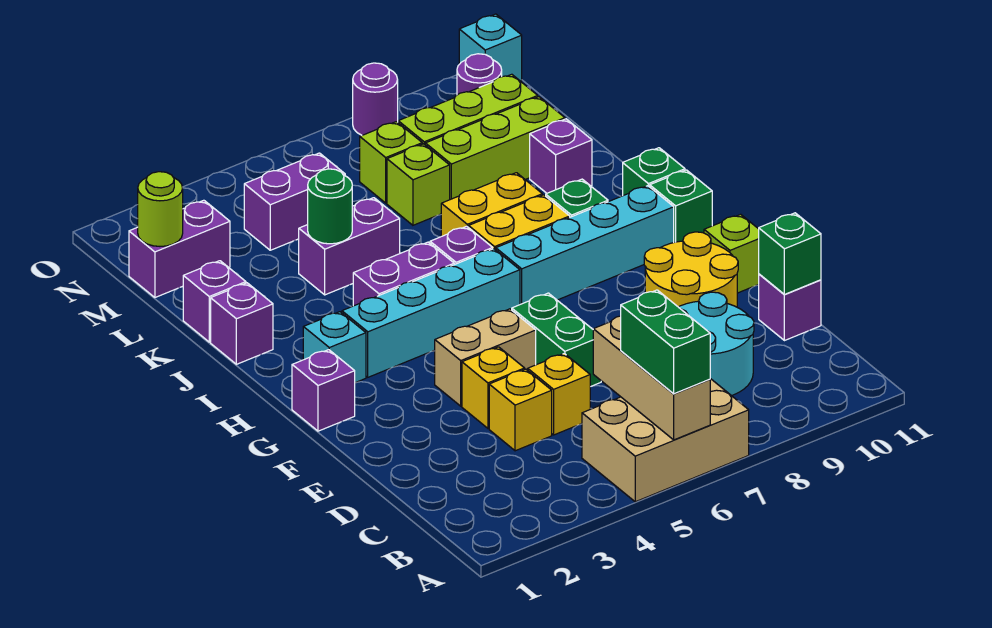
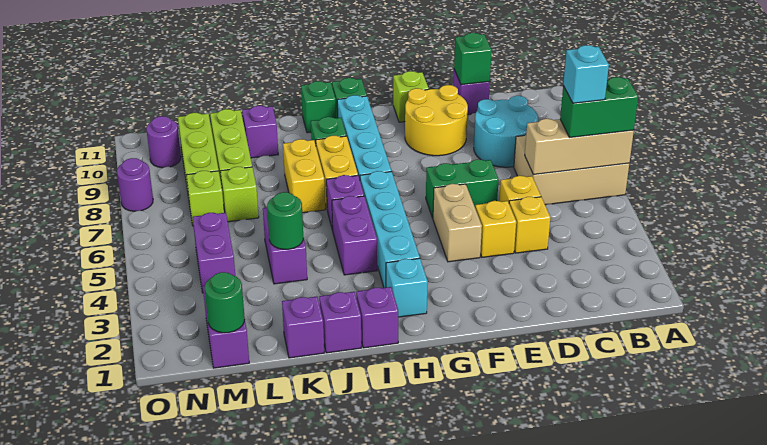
tan 2x3 brick [582,379,749,502] -> tan 2x3 brick turned to [514,135,629,205]
purple 1x1 brick [292,350,355,431] -> purple 1x1 brick moved to [356,287,398,348]
lime 1x1 round brick [138,172,183,246] -> green 1x1 round brick [205,272,245,333]
cyan 1x1 brick [459,14,522,81] -> cyan 1x1 brick moved to [563,45,609,103]

